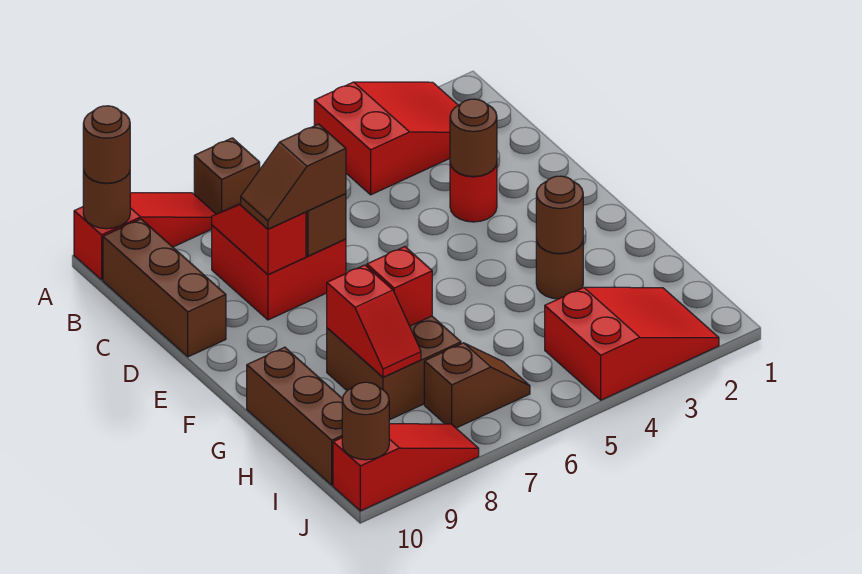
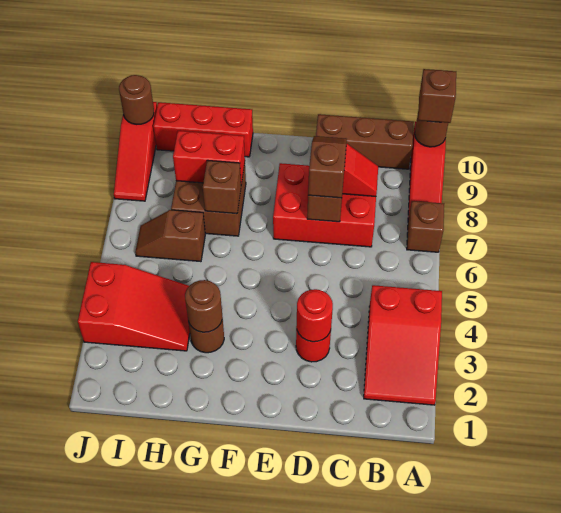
brown 1x1 round brick [83,106,130,183] -> brown 1x1 brick [418,69,456,123]
red 2x2 brick [212,225,346,320] -> red 2x3 brick [273,163,376,247]
brown 1x1 round brick [450,99,497,177] -> red 1x1 round brick [297,289,333,342]
red 1x1 brick [367,247,432,326] -> brown 1x1 brick [203,160,241,214]
red 1x2 slope [327,265,421,377] -> red 1x2 brick [173,131,245,184]
brown 1x3 brick [247,347,342,485] -> red 1x3 brick [153,102,253,157]
red 2x3 slope [545,287,719,400] -> red 2x3 slope turned to [78,262,190,351]
brown 1x2 slope [424,343,530,428] -> brown 1x2 slope turned to [135,210,205,262]

